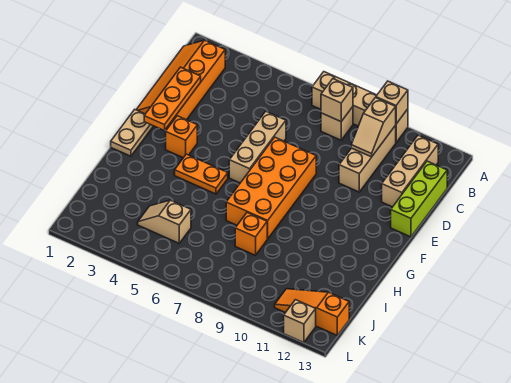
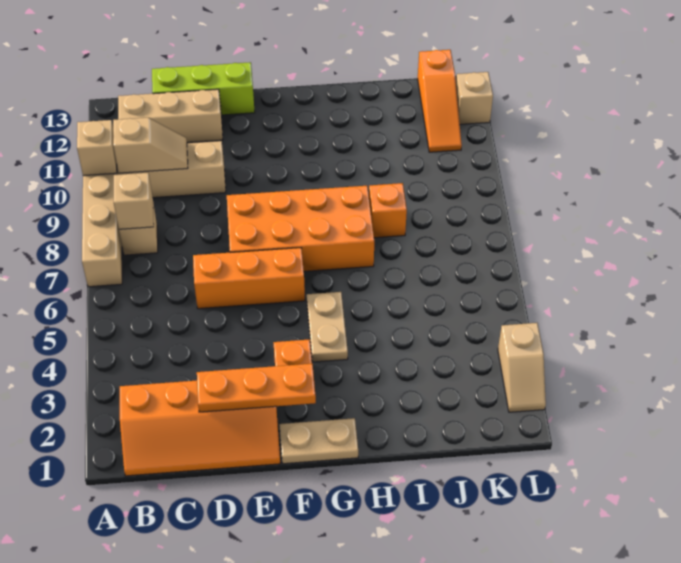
tan 1x3 brick [229,111,286,183] -> orange 1x3 brick [193,248,305,309]
orange 1x2 plate [175,154,228,194] -> tan 1x2 plate [307,292,348,362]
tan 1x2 slope [138,200,191,243] -> tan 1x2 slope moved to [498,323,546,412]

